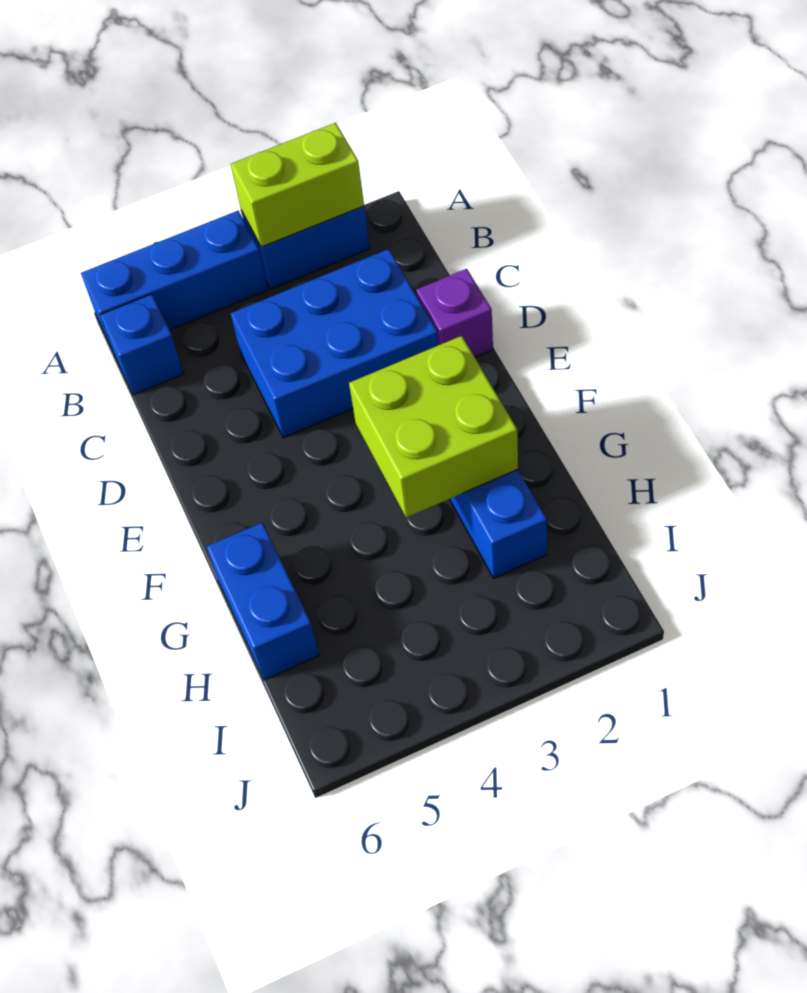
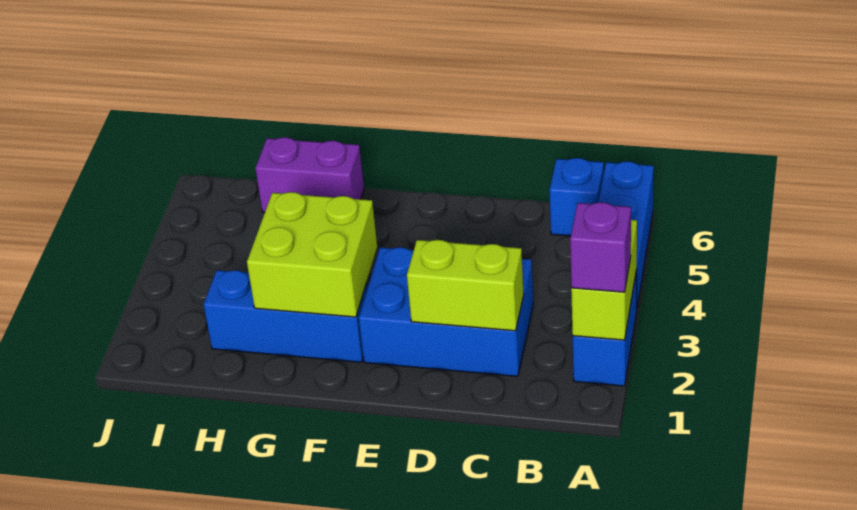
blue 2x3 brick [230,249,439,438] -> blue 2x3 brick turned to [359,247,533,376]
none -> lime 1x2 brick [407,240,524,331]
purple 1x1 brick [416,269,493,357] -> purple 1x1 brick moved to [570,202,631,292]
blue 1x2 brick [207,523,319,680] -> purple 1x2 brick [255,137,364,212]

